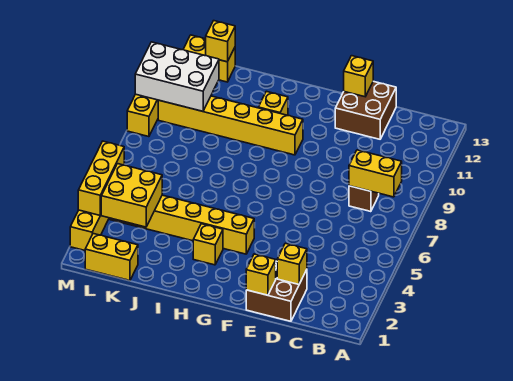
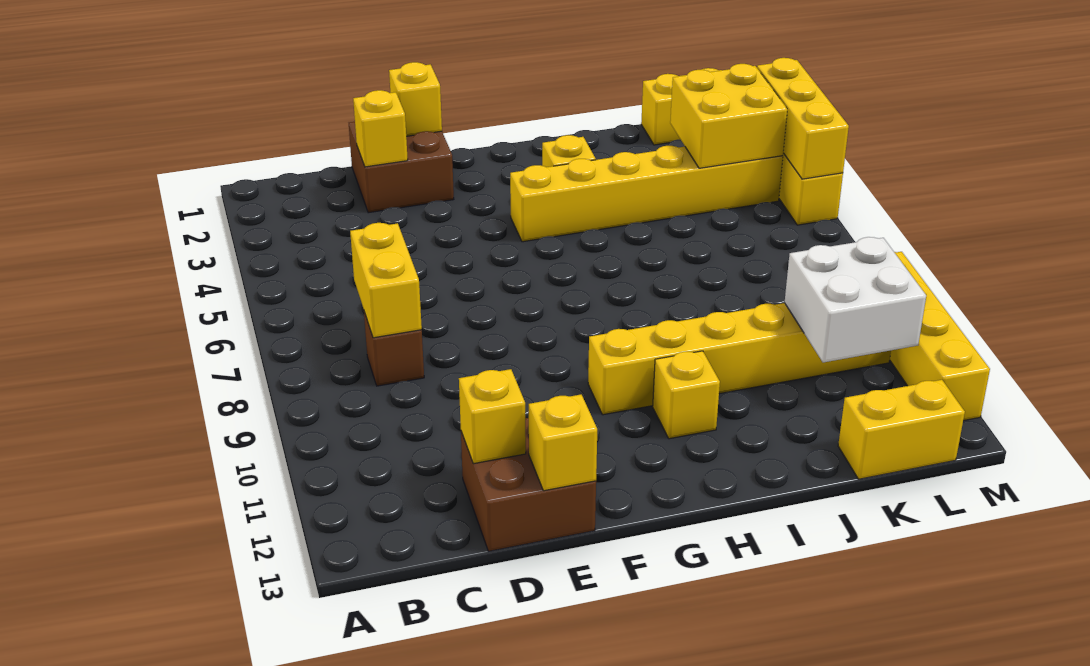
yellow 1x2 brick [349,150,402,197] -> yellow 1x2 brick turned to [350,223,422,338]
white 2x3 brick [135,42,219,111] -> white 2x2 brick [785,237,926,362]
yellow 1x1 brick [206,21,235,62] -> yellow 1x1 brick moved to [459,369,526,464]

